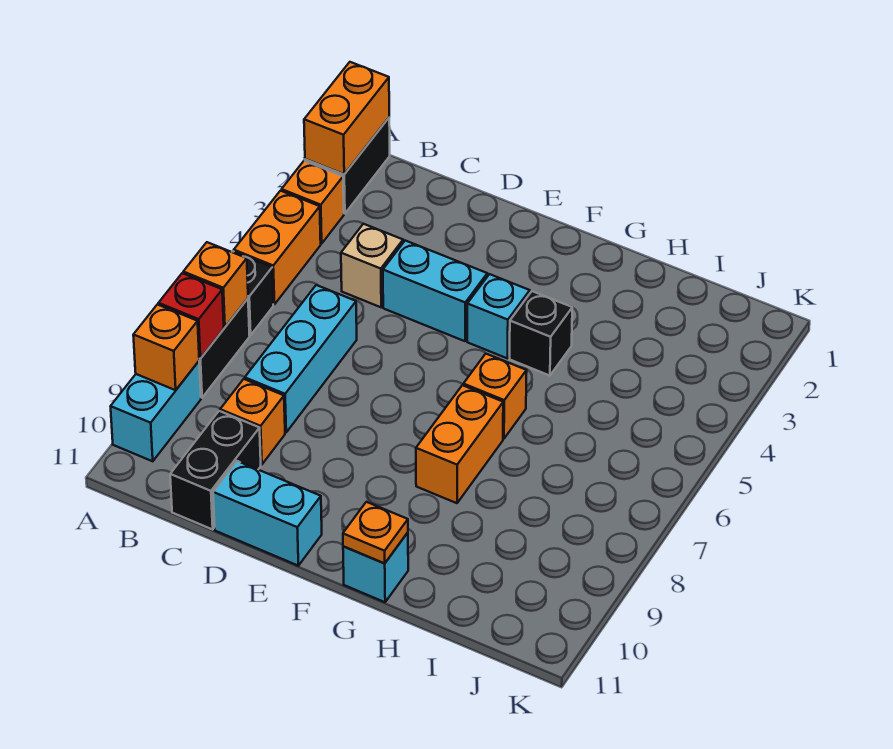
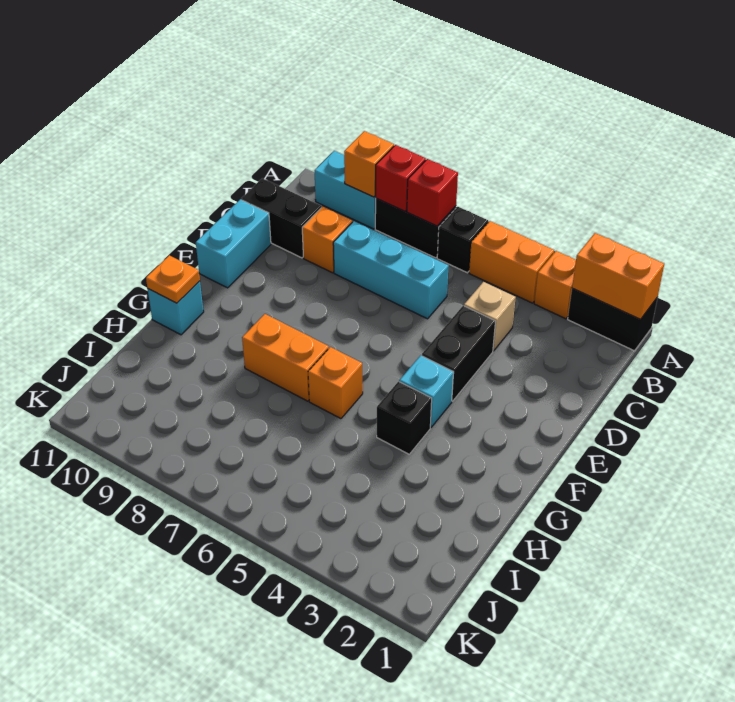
orange 1x1 brick [183,242,248,327] -> red 1x1 brick [407,159,458,226]
cyan 1x2 brick [383,241,487,341] -> black 1x2 brick [422,306,496,401]

